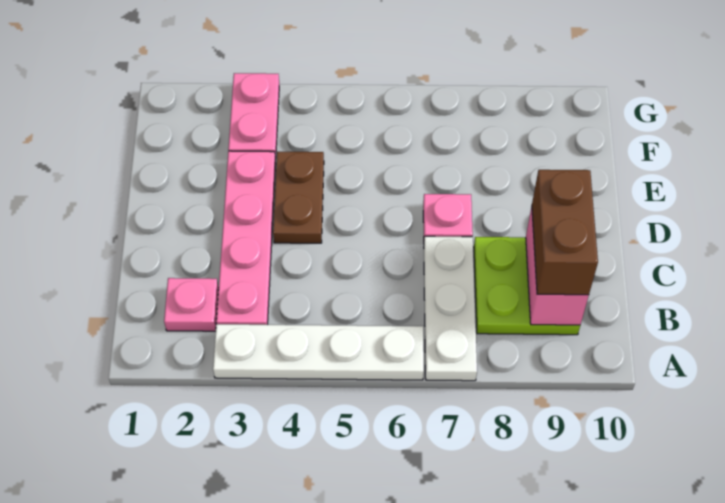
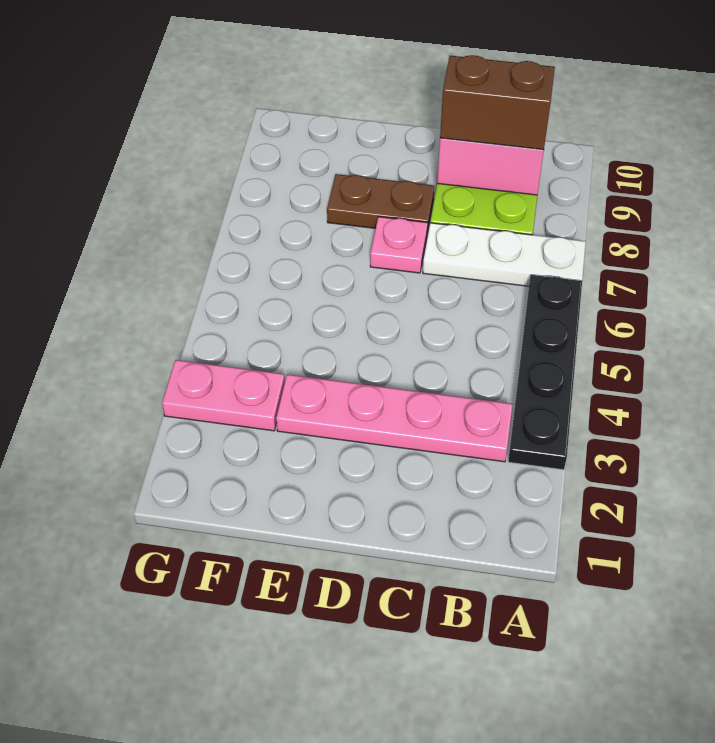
white 1x4 plate [213,324,424,380] -> black 1x4 plate [508,275,582,470]
pink 1x1 plate [164,278,219,331] -> none
brown 1x2 plate [273,152,324,243] -> brown 1x2 plate moved to [327,174,434,233]

